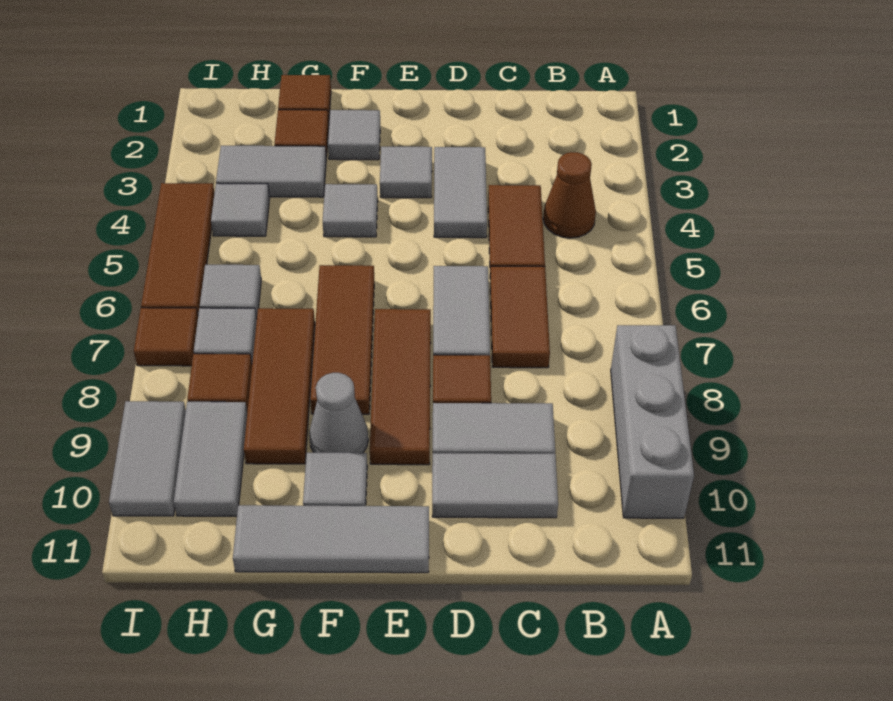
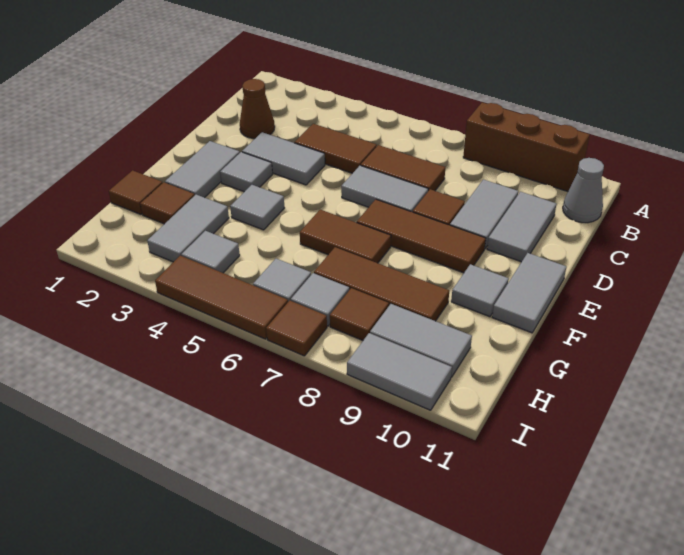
grey 1x3 brick [611,325,694,518] -> brown 1x3 brick [463,102,590,191]
brown 1x1 cone [543,152,596,238] -> brown 1x1 cone moved to [240,79,275,139]
grey 1x3 tile [233,505,429,573] -> grey 1x2 tile [492,253,566,333]
grey 1x1 tile [328,110,380,160] -> grey 1x2 tile [165,141,240,198]
brown 1x3 tile [310,265,374,414] -> brown 1x2 tile [300,210,391,263]
grey 1x1 cone [309,373,368,453] -> grey 1x1 cone moved to [563,158,604,223]

